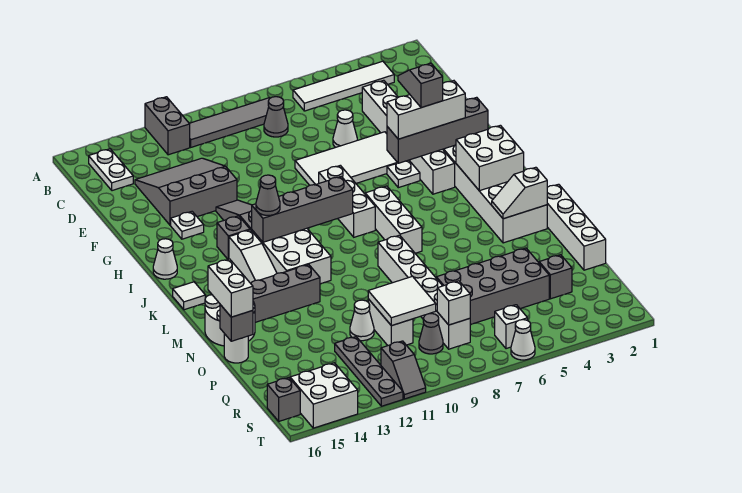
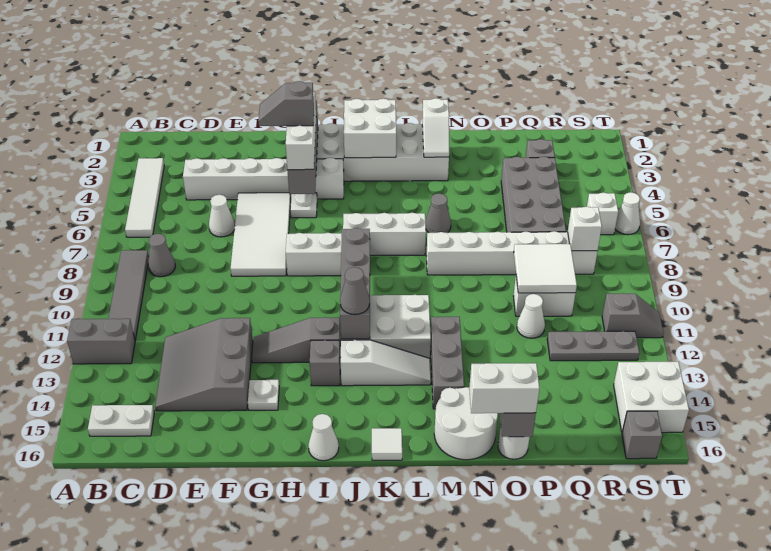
white 1x4 brick [547,184,606,270] -> none
grey 1x4 plate [335,337,403,406] -> grey 1x3 plate [547,331,639,361]
grey 1x1 cone [419,314,443,354] -> grey 1x1 cone moved to [425,193,451,233]

